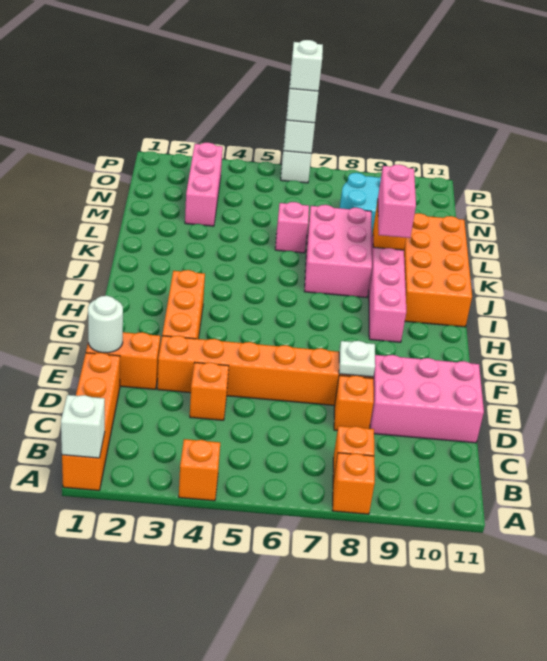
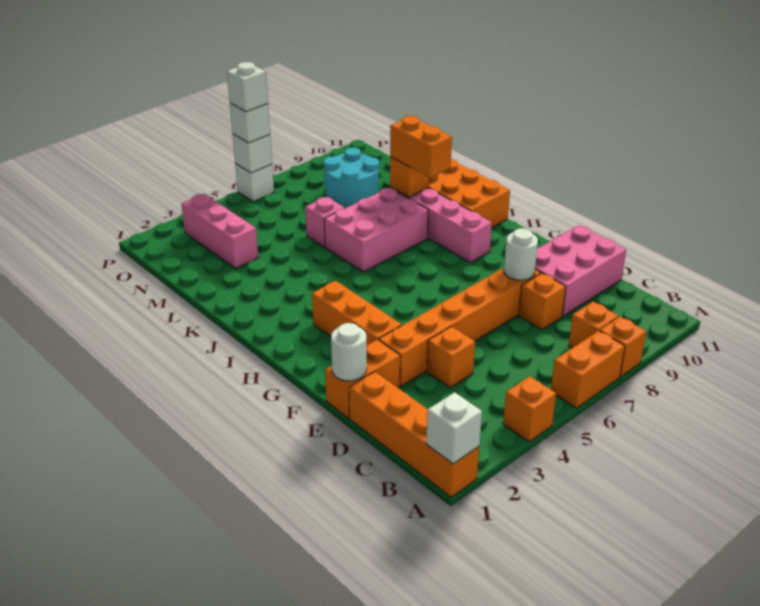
none -> orange 1x2 brick [551,331,625,408]
white 1x1 plate [339,341,375,377] -> white 1x1 round brick [504,228,538,280]
pink 2x3 brick [304,205,372,297] -> pink 2x3 brick turned to [324,188,428,272]
pink 1x2 brick [378,165,416,238] -> orange 1x2 brick [390,116,452,178]

